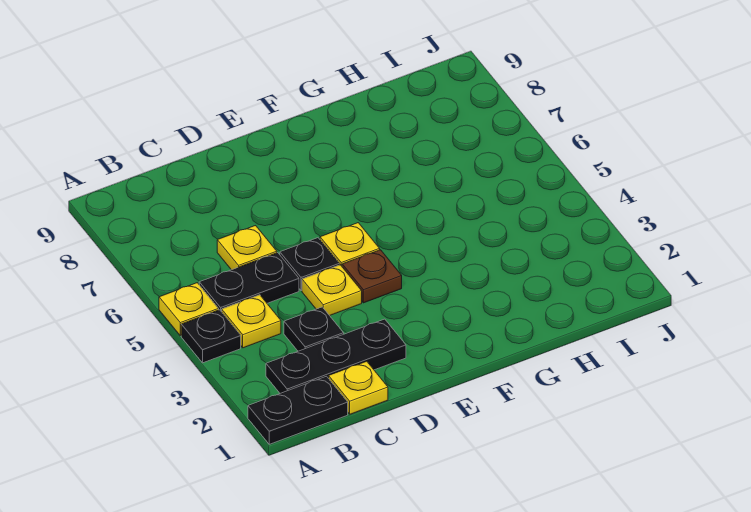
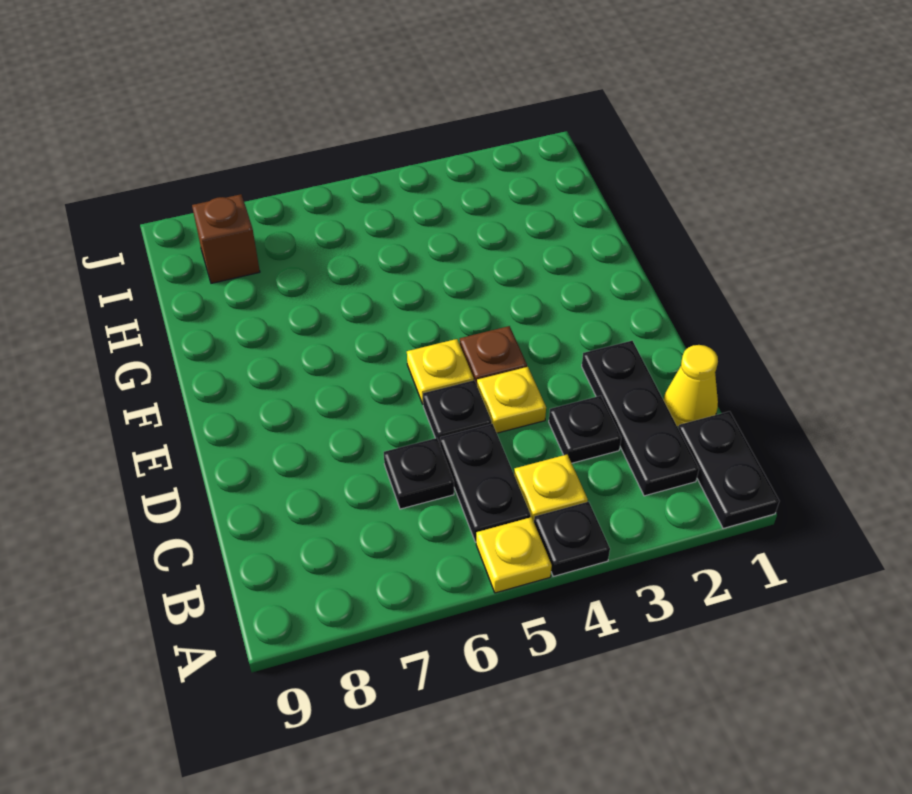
yellow 1x1 plate [329,361,388,414] -> yellow 1x1 cone [663,345,718,427]
yellow 1x1 plate [217,226,277,270] -> black 1x1 plate [384,438,454,509]
none -> brown 1x1 brick [192,194,260,283]

